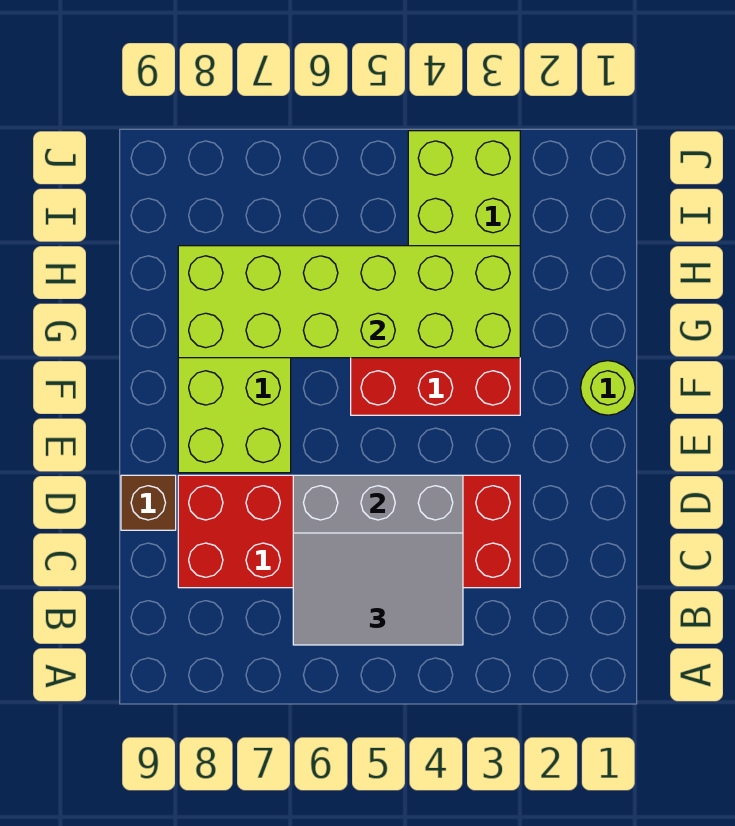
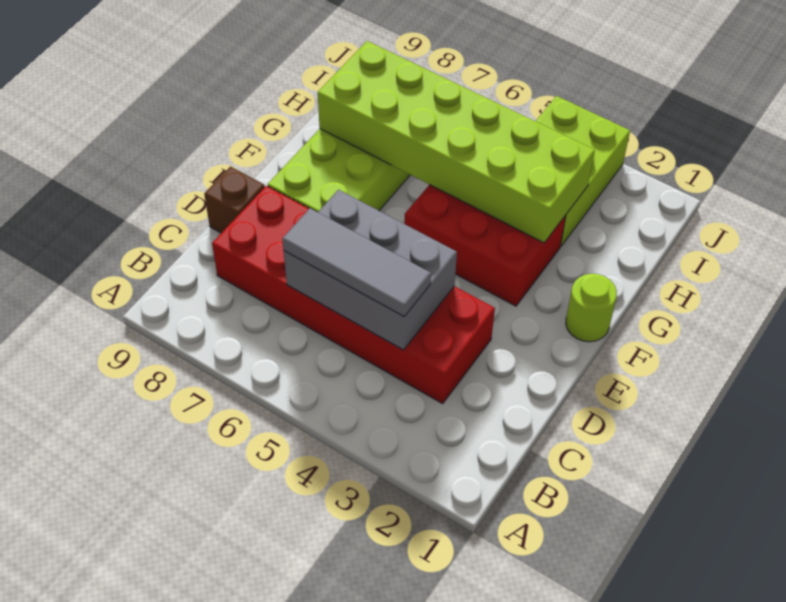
grey 2x3 tile [293,533,463,645] -> grey 1x3 tile [282,208,431,316]

